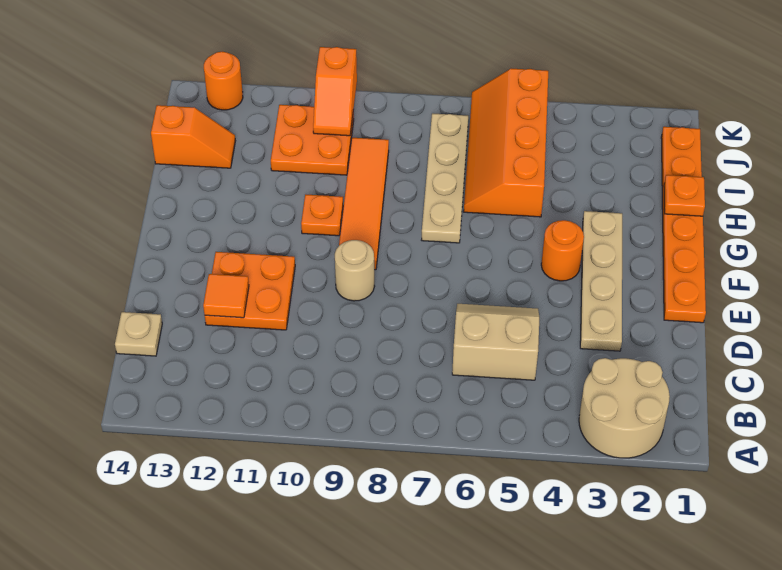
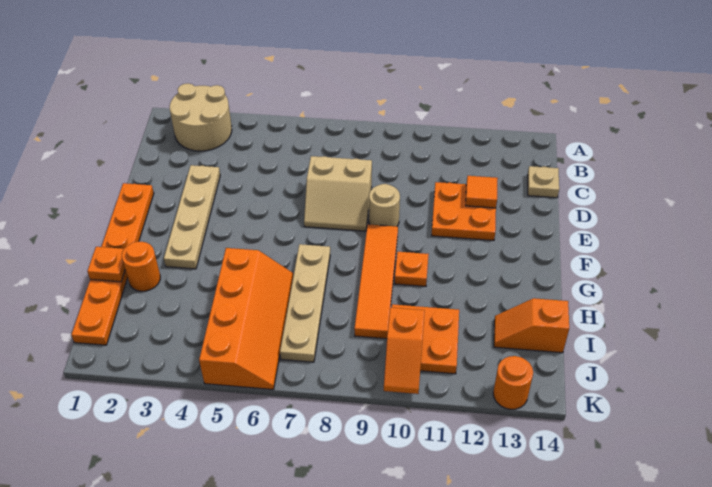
tan 2x2 slope [452,304,539,380] -> tan 2x2 slope moved to [304,156,372,231]
orange 1x1 round brick [541,220,584,281] -> orange 1x1 round brick moved to [122,242,160,291]
orange 1x2 slope [313,47,357,136] -> orange 1x2 slope turned to [384,307,425,394]

